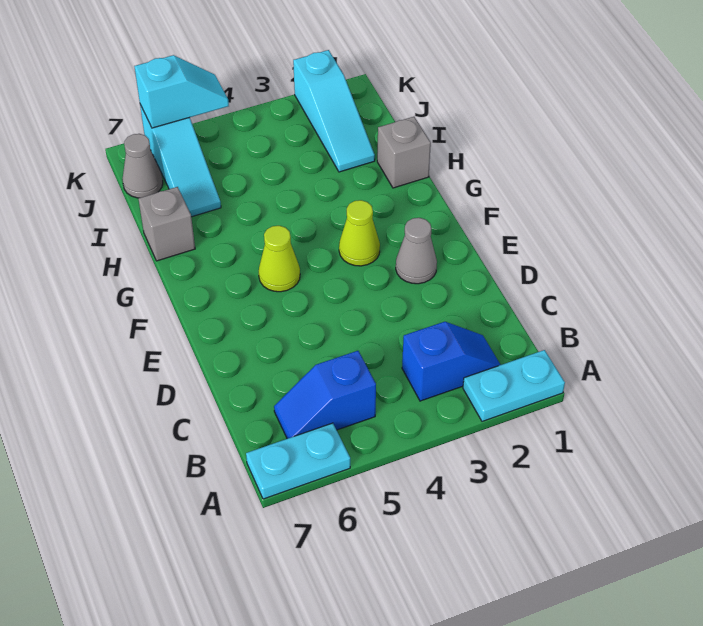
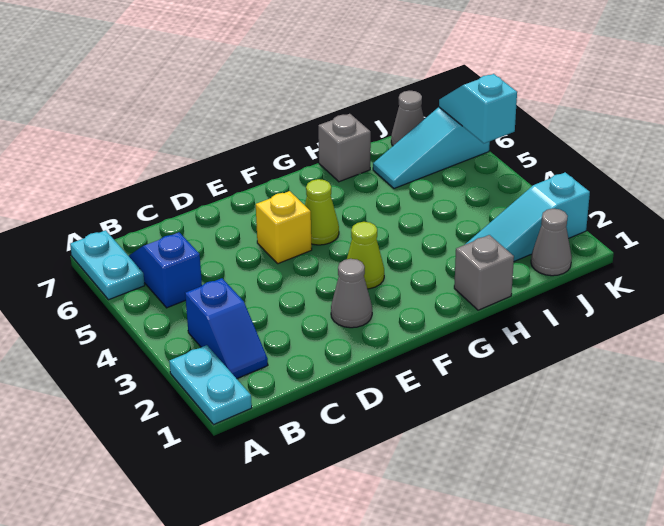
none -> yellow 1x1 brick [256,191,312,264]
none -> grey 1x1 cone [531,209,572,276]
cyan 1x2 slope [134,55,229,128] -> cyan 1x2 slope turned to [439,74,517,143]

